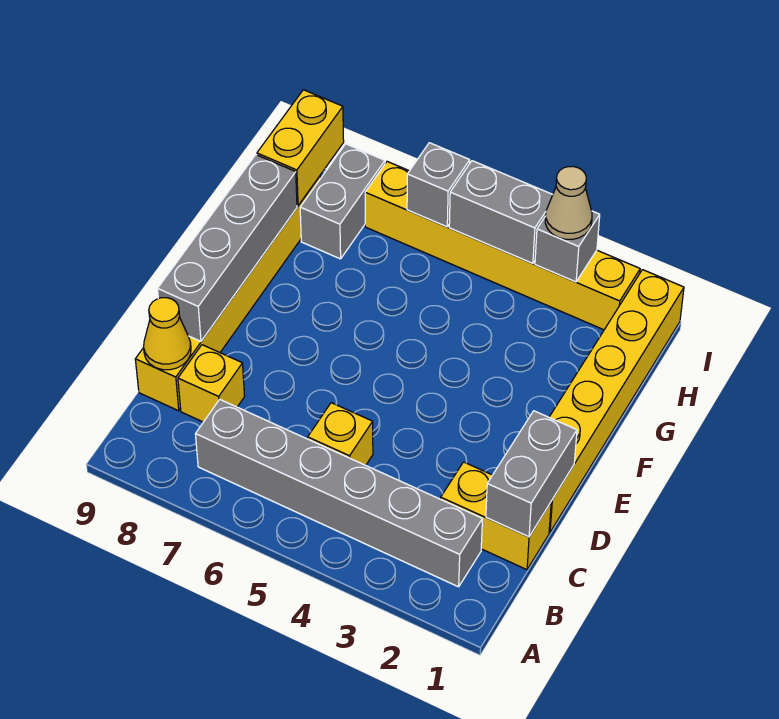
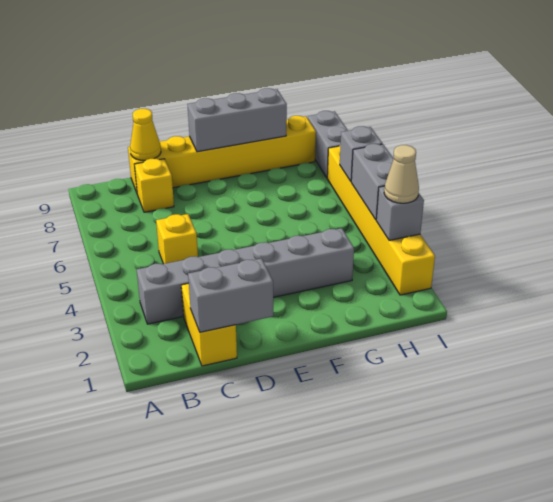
grey 1x6 brick [196,400,482,587] -> grey 1x6 brick turned to [137,228,354,324]
yellow 1x6 brick [549,270,684,532] -> none
grey 1x4 brick [158,155,297,341] -> grey 1x3 brick [187,88,287,152]
grey 1x2 brick [300,144,385,259] -> grey 1x2 brick turned to [308,111,348,178]
yellow 1x2 brick [257,90,344,206] -> none

